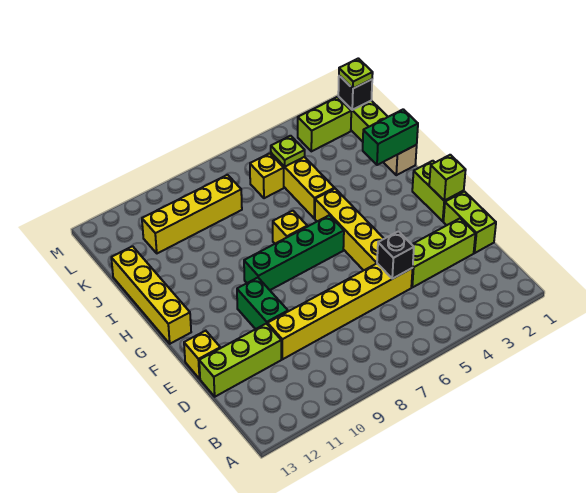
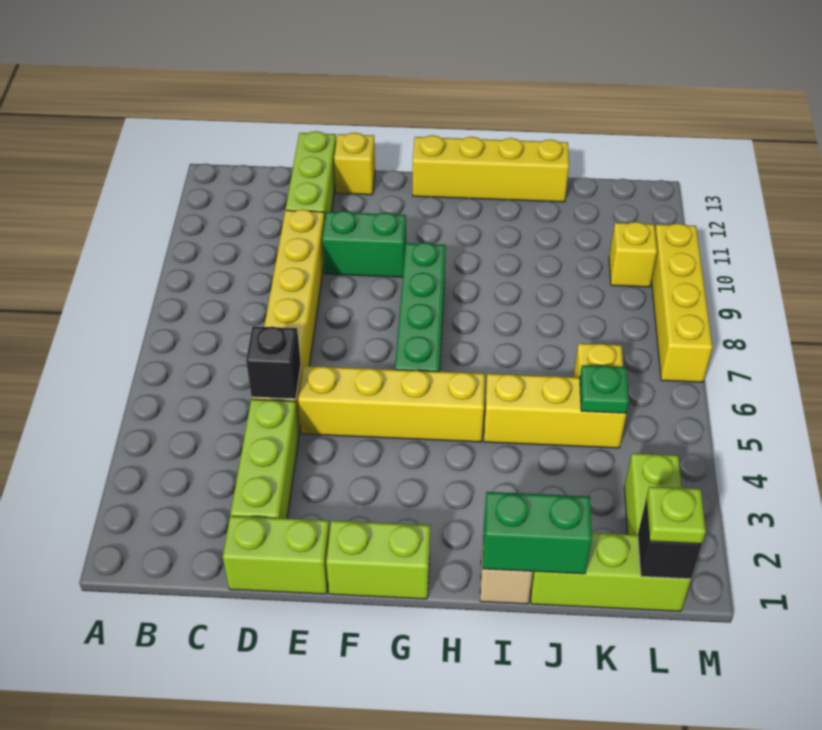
lime 1x1 brick [429,155,466,201] -> none
yellow 1x1 brick [273,211,307,244] -> yellow 1x1 brick moved to [609,222,657,287]
green 1x2 brick [363,109,418,165] -> green 1x2 brick turned to [483,492,592,574]
lime 1x1 plate [271,136,305,167] -> green 1x1 plate [579,365,629,413]
yellow 1x4 brick [142,175,242,253] -> yellow 1x4 brick moved to [651,223,712,382]

